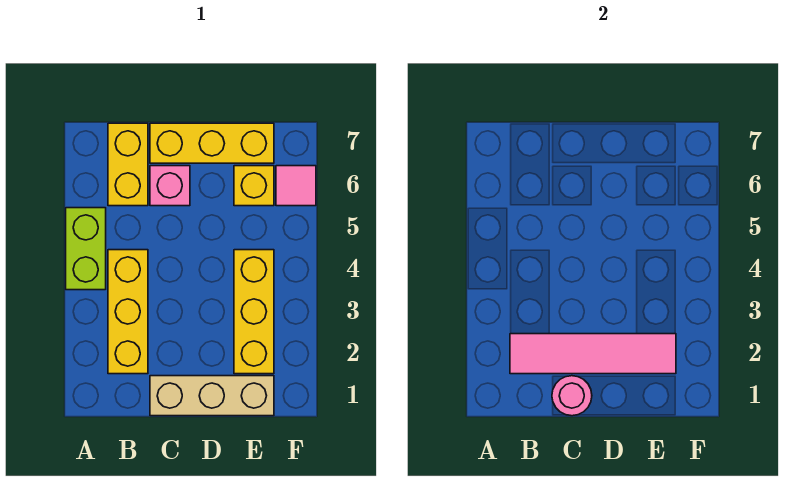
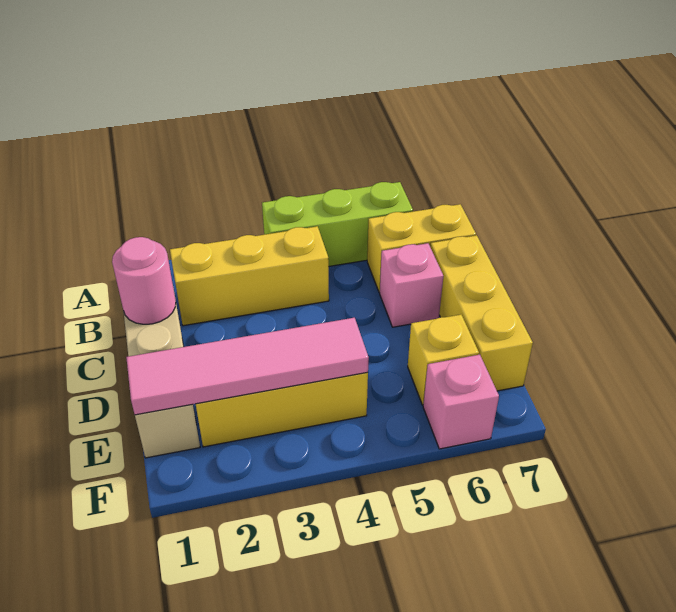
lime 1x2 brick [66,208,106,290] -> lime 1x3 brick [262,182,413,266]
pink 1x4 tile [510,334,676,374] -> pink 1x4 tile turned to [126,318,369,415]
pink 1x1 tile [276,166,316,206] -> pink 1x1 brick [423,355,499,449]

